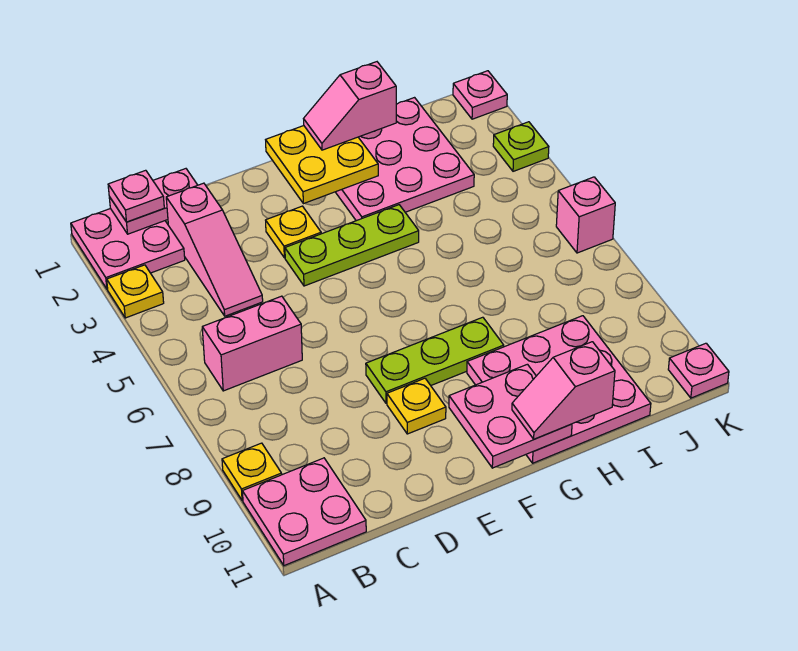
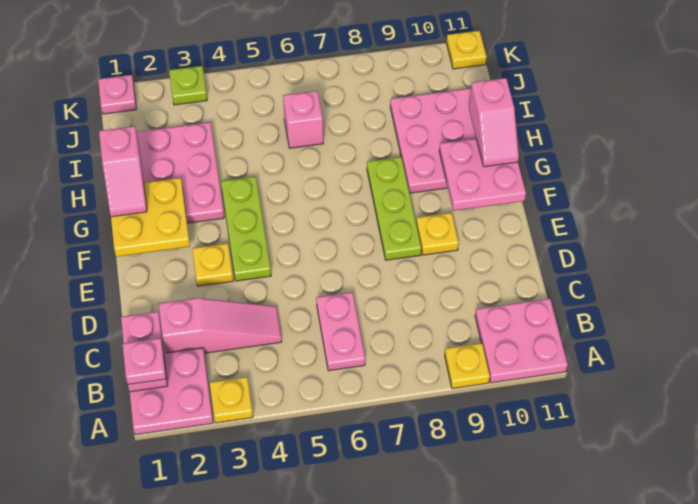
pink 1x2 brick [202,296,302,391] -> pink 1x2 plate [316,292,365,371]
pink 1x1 brick [556,177,615,253] -> pink 1x1 brick moved to [283,91,323,148]
pink 1x1 plate [668,343,729,398] -> yellow 1x1 plate [447,31,486,69]

